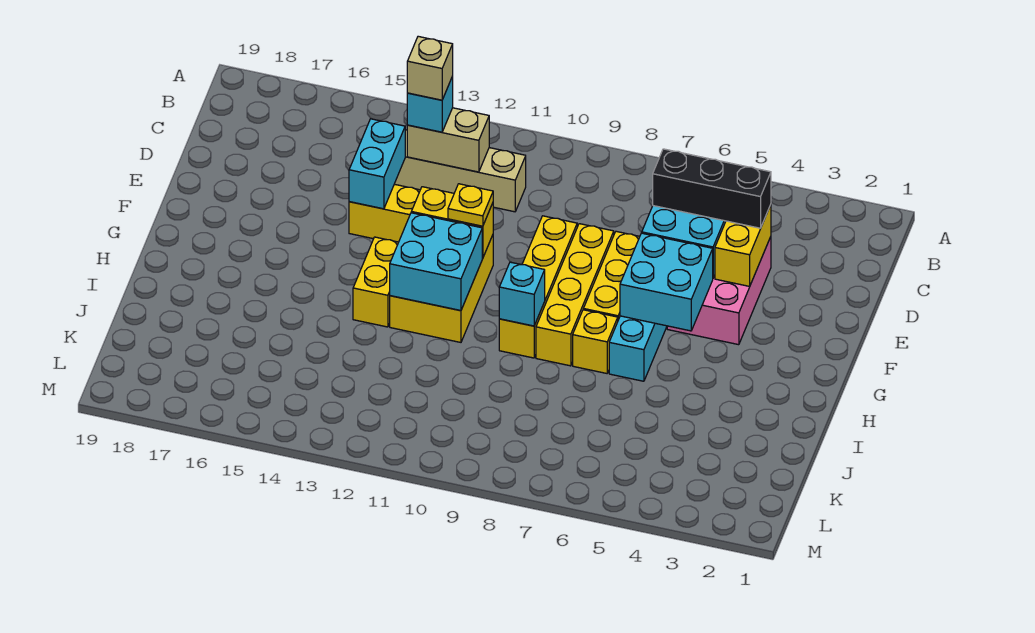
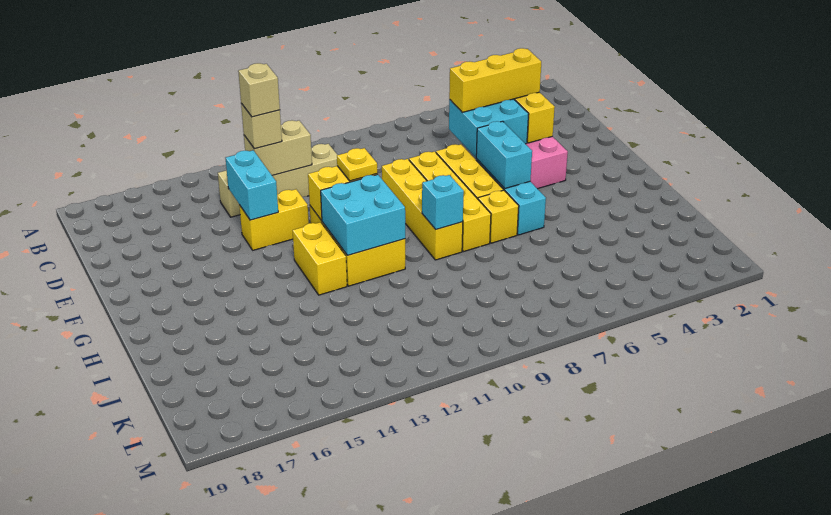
cyan 1x1 brick [407,76,453,132] -> tan 1x1 brick [241,103,282,149]
black 1x3 brick [653,149,771,228] -> yellow 1x3 brick [449,48,541,112]
cyan 2x2 brick [620,233,713,331] -> cyan 1x2 brick [476,121,532,188]

